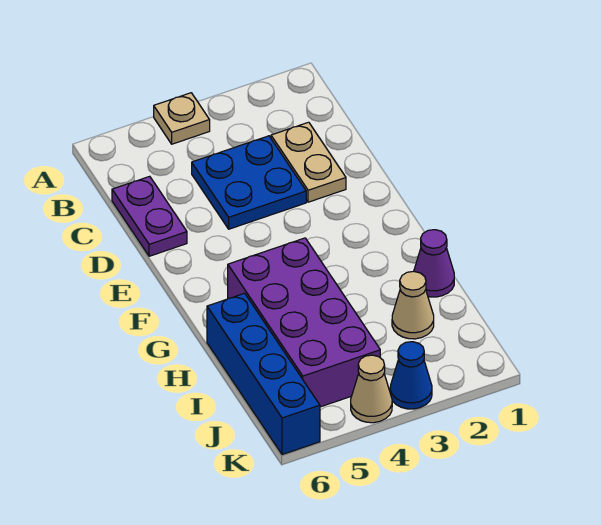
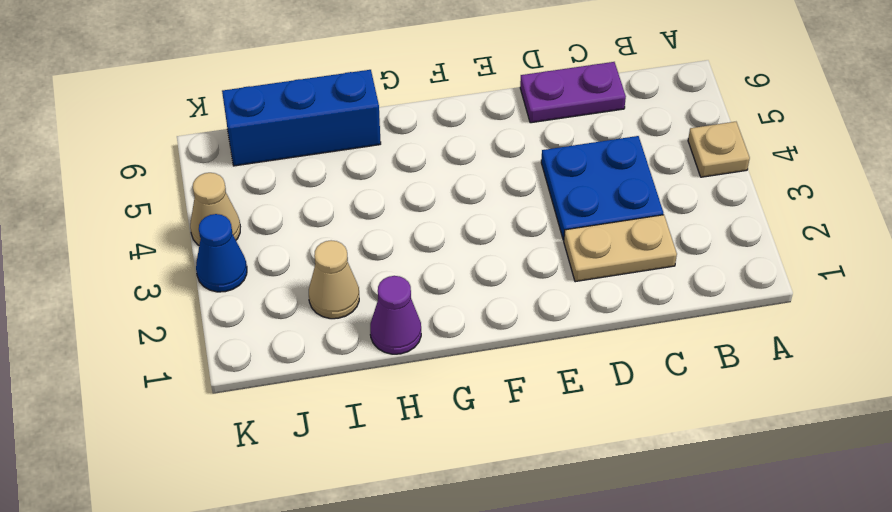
purple 2x4 brick [228,238,380,407] -> none
blue 1x4 brick [207,293,320,455] -> blue 1x3 brick [222,70,381,166]

